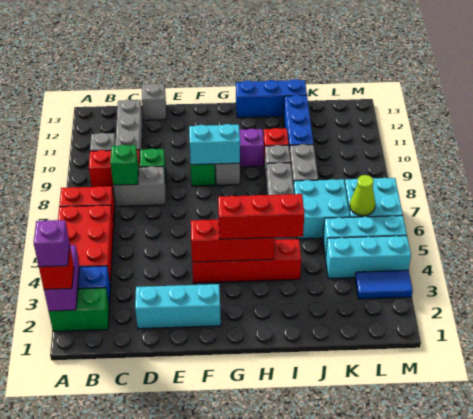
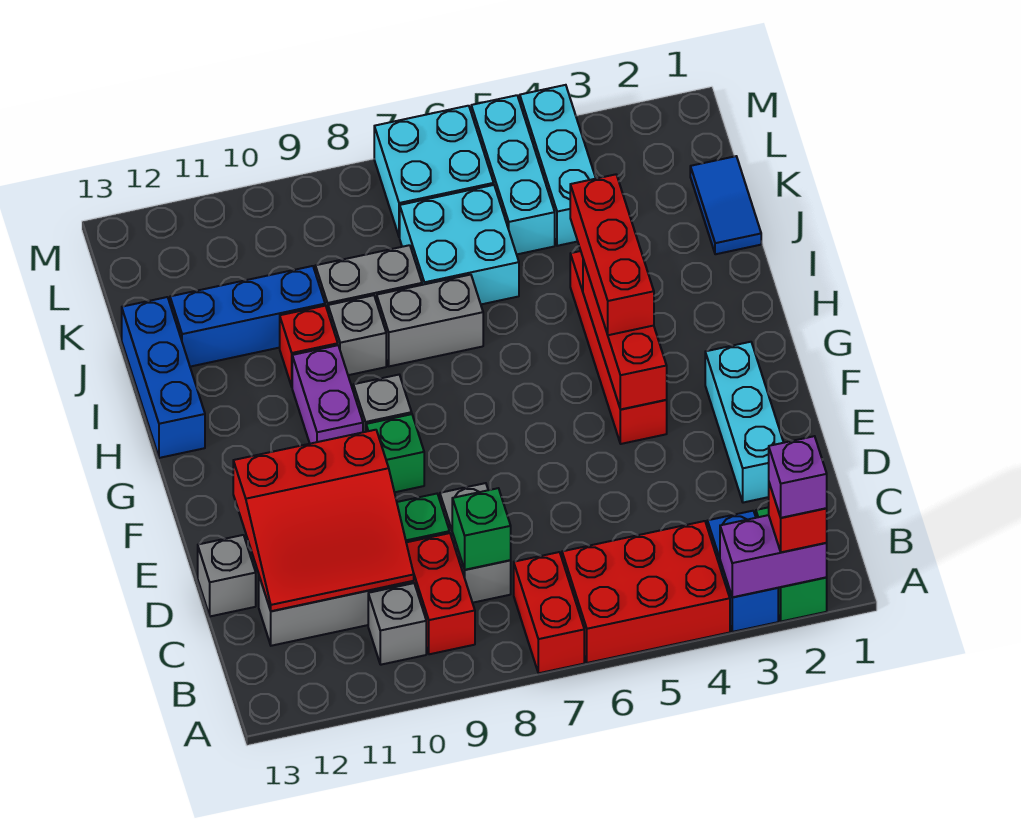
none -> red 3x3 slope [233,430,414,611]
cyan 1x2 brick [189,124,240,165] -> none
blue 1x2 tile [355,270,413,299] -> blue 1x2 tile moved to [690,156,761,254]
lime 1x1 cone [350,175,375,216] -> none

